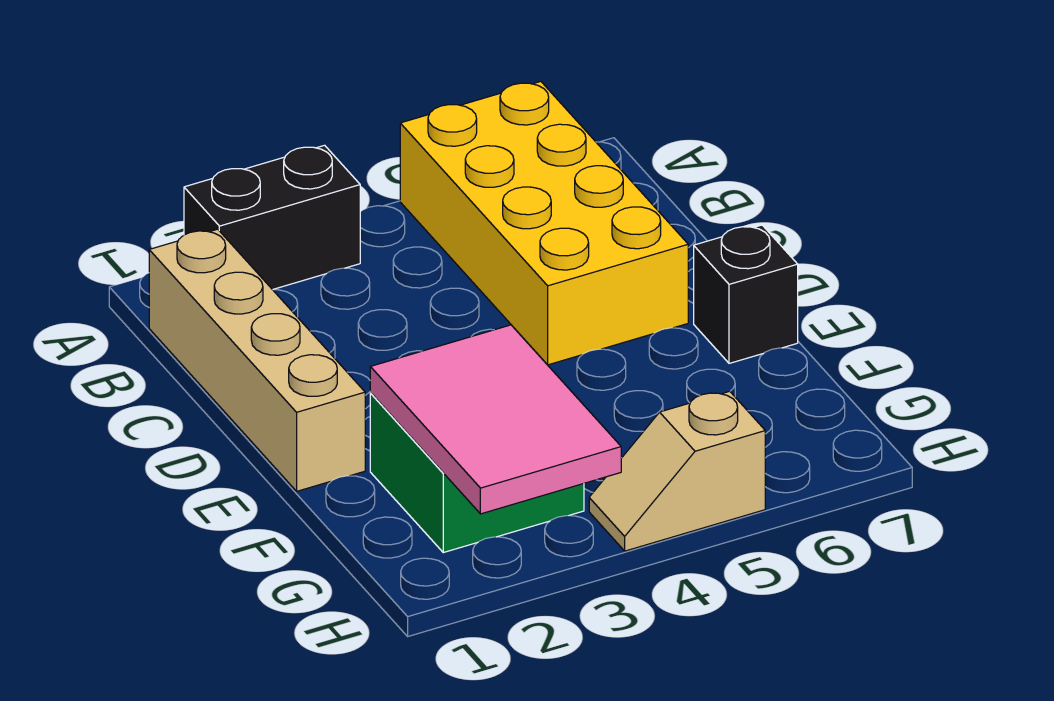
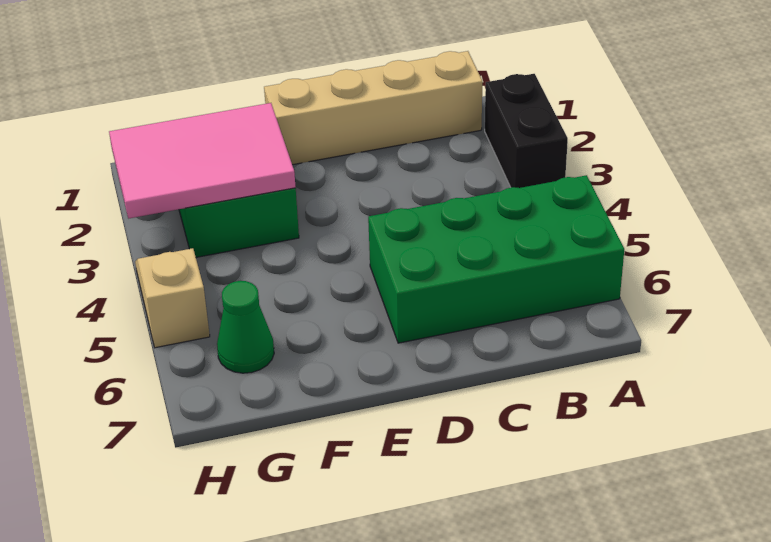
yellow 2x4 brick [400,81,688,365] -> green 2x4 brick [368,175,624,343]
black 1x1 brick [694,225,798,363] -> none
none -> green 1x1 cone [217,281,274,373]

